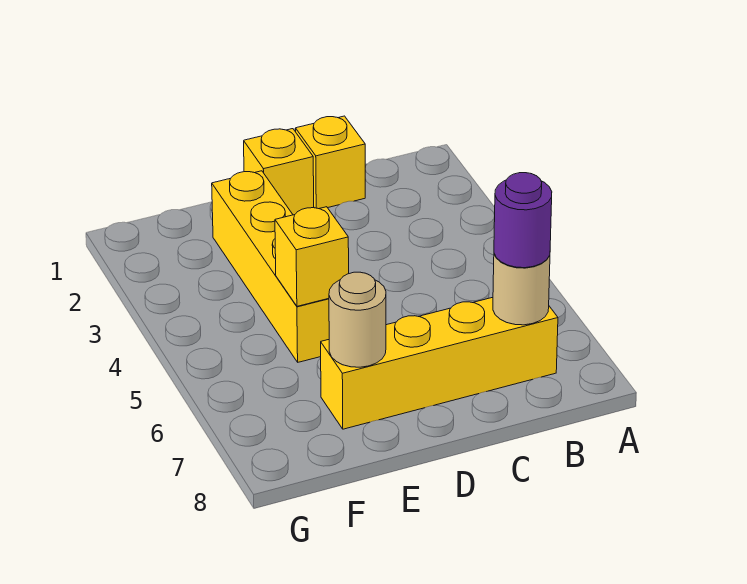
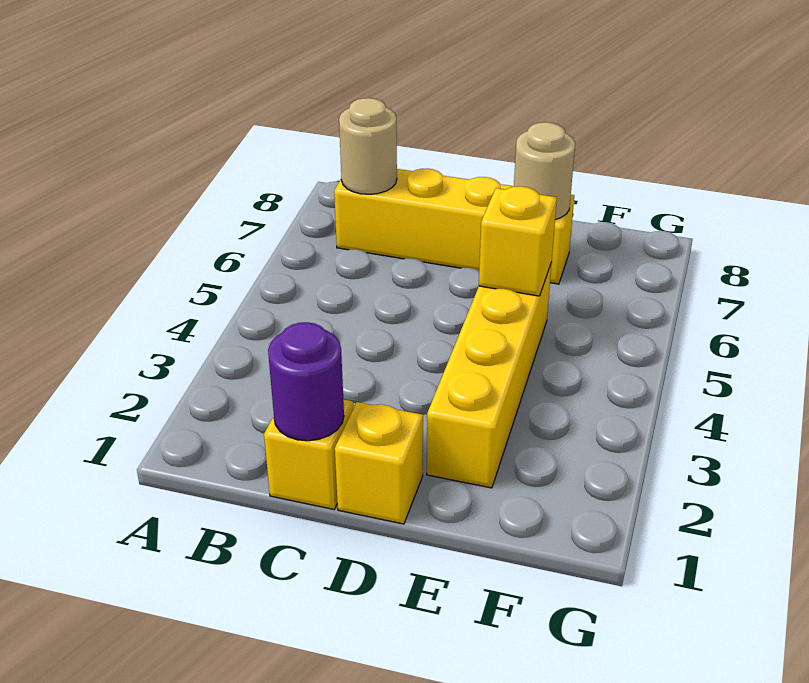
purple 1x1 round brick [494,173,552,268] -> purple 1x1 round brick moved to [268,322,344,441]

